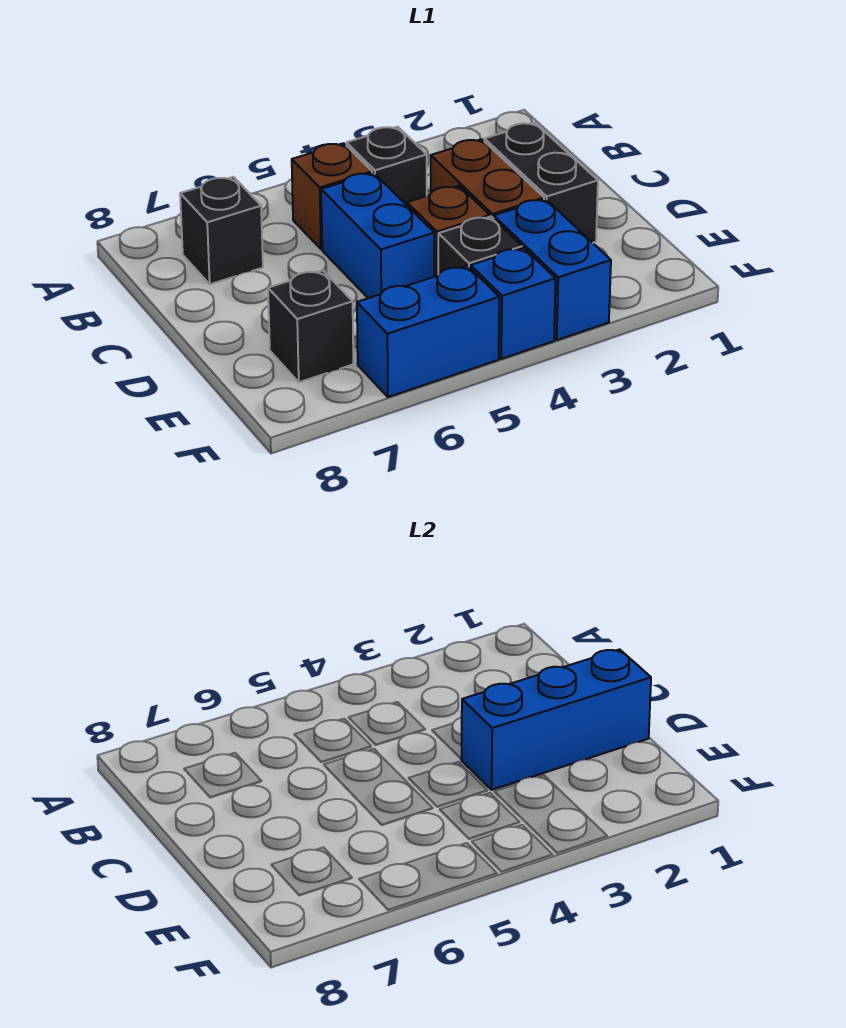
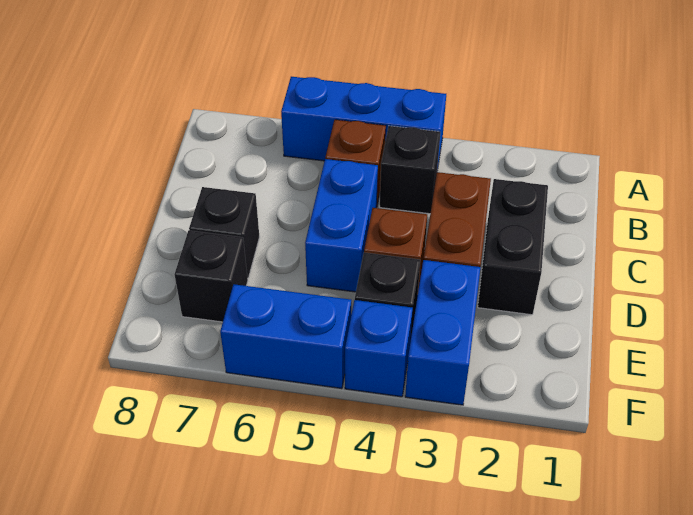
black 1x1 brick [180,177,263,284] -> black 1x1 brick moved to [189,187,259,278]
blue 1x3 brick [461,649,651,790] -> blue 1x3 brick moved to [281,77,446,170]

